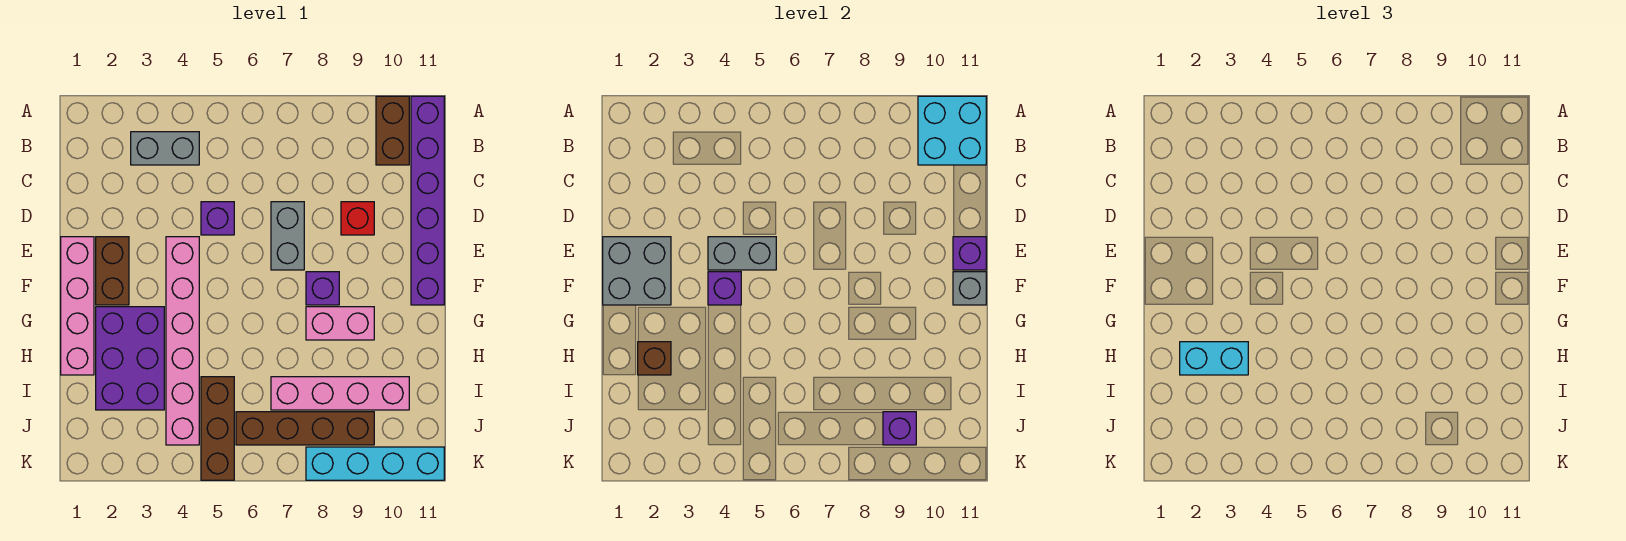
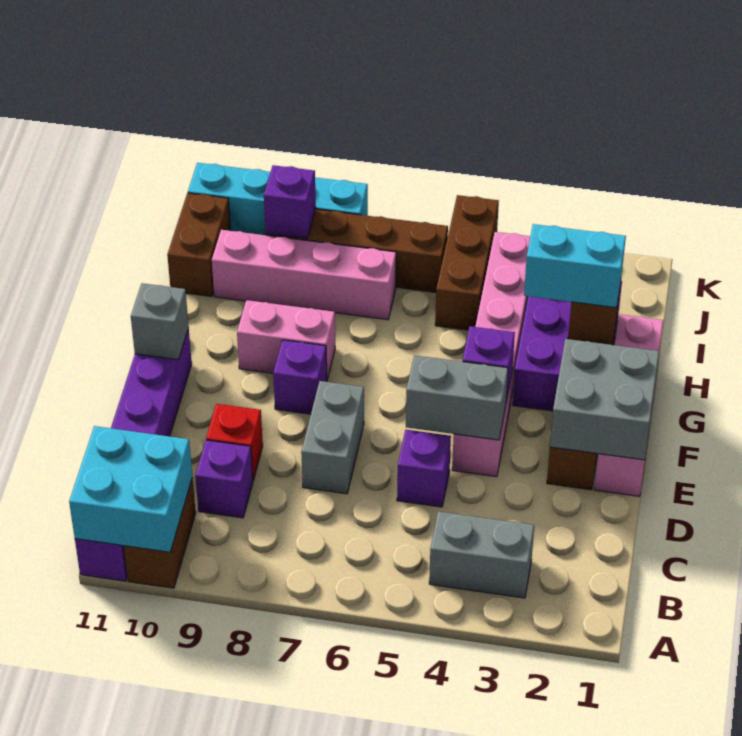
purple 1x1 brick [953,237,986,270] -> purple 1x1 brick moved to [195,440,253,518]
none -> brown 1x2 brick [167,193,231,297]

